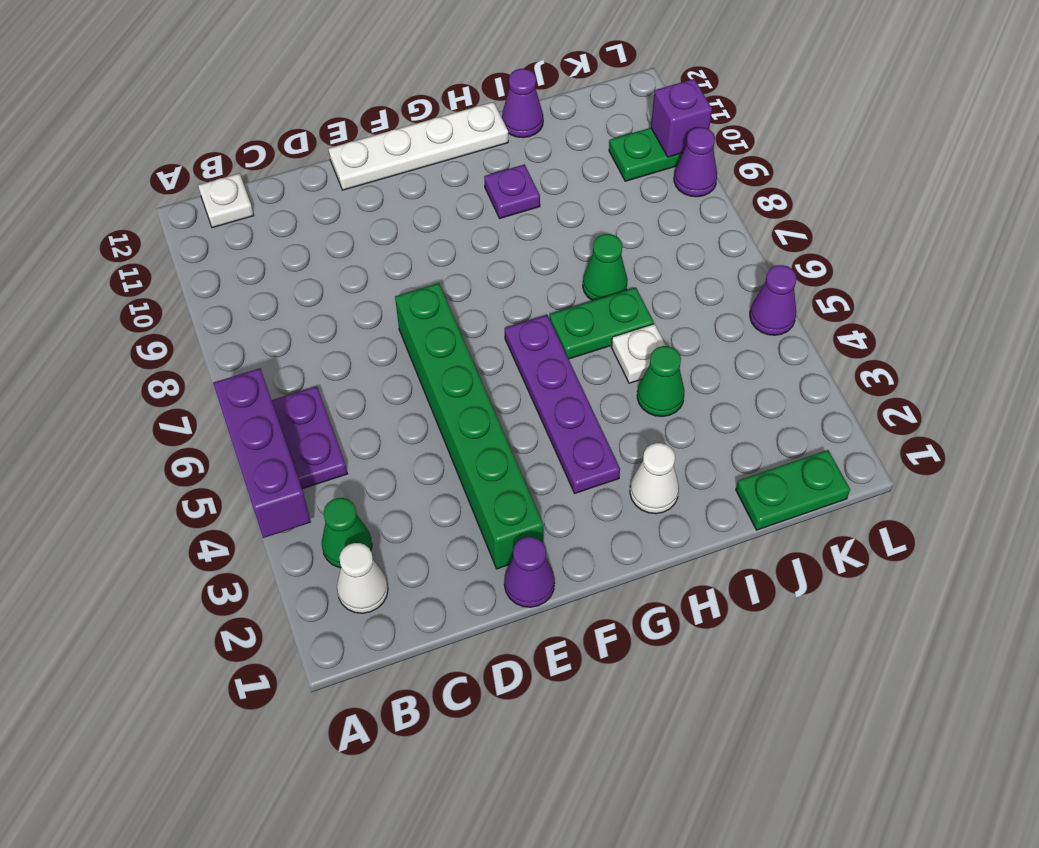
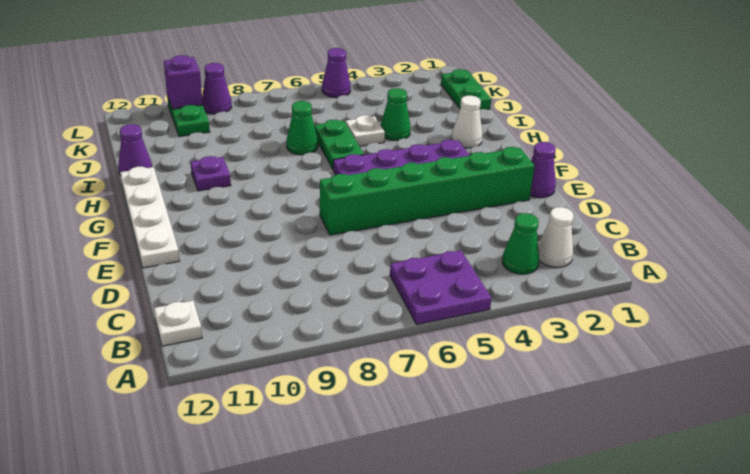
purple 1x3 brick [213,368,311,538] -> none

